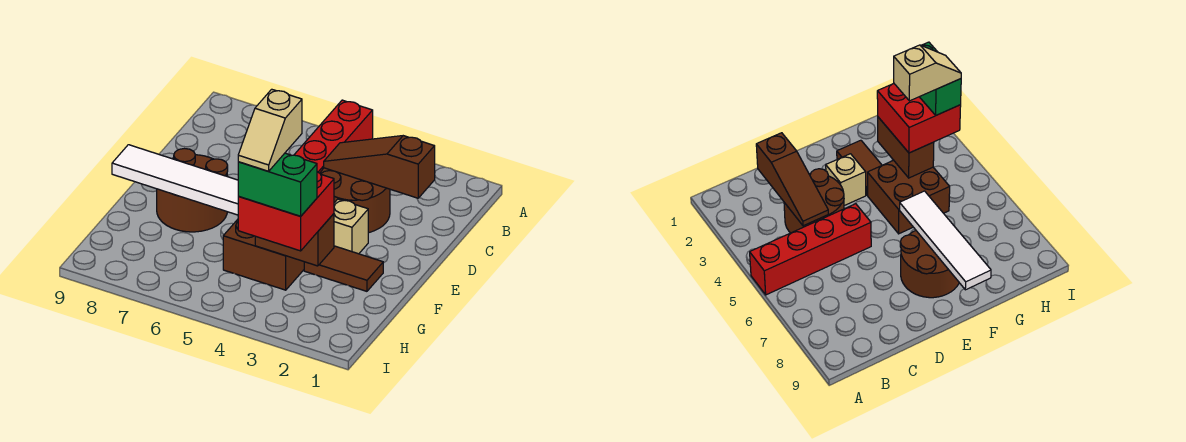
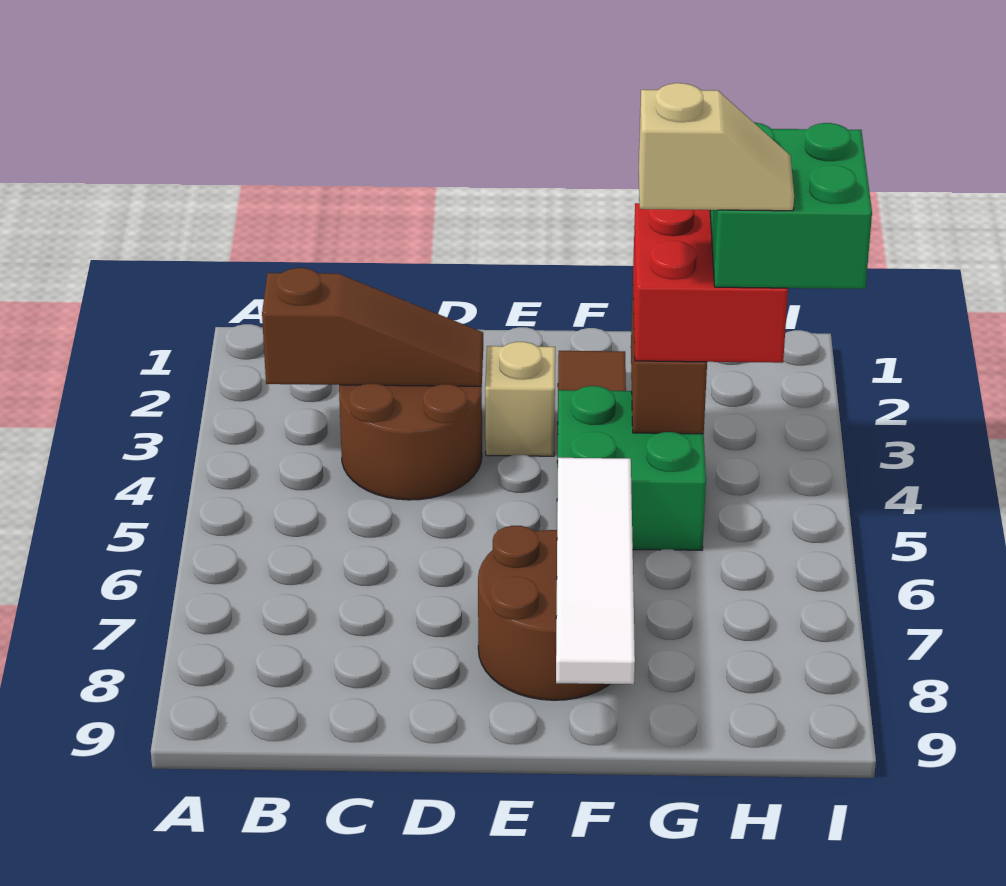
red 1x4 brick [294,100,373,173] -> none
brown 1x3 slope [324,136,435,198] -> brown 1x3 slope turned to [262,268,483,386]
brown 2x2 brick [223,219,304,290] -> green 2x2 brick [557,386,706,550]
green 1x2 brick [238,153,317,216] -> green 2x2 brick [710,122,872,289]

